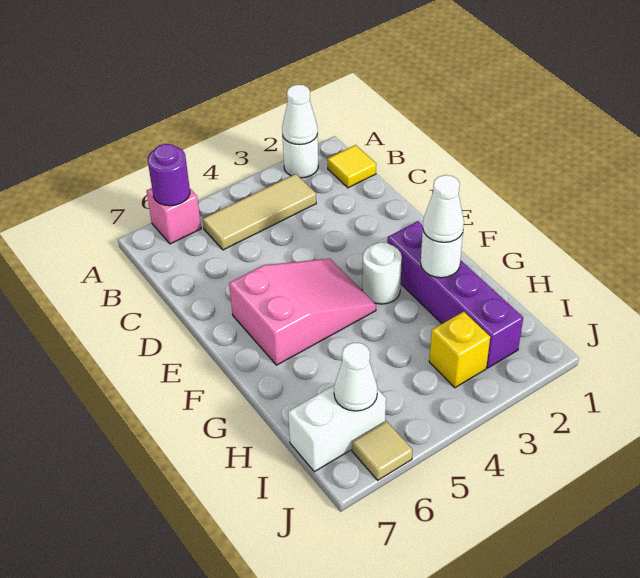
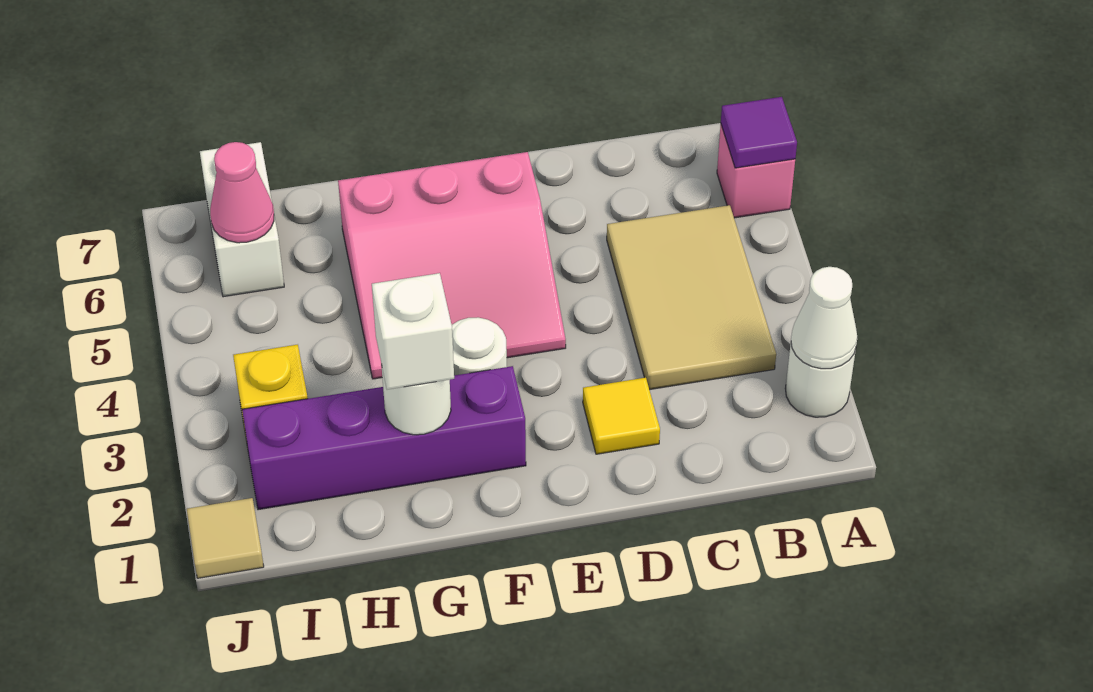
purple 1x1 round brick [148,144,190,206] -> purple 1x1 tile [721,97,797,168]
yellow 1x1 tile [327,145,376,188] -> yellow 1x1 tile moved to [583,378,660,454]
tan 1x3 tile [203,174,316,250] -> tan 2x3 tile [607,205,776,390]
pink 2x3 slope [229,259,376,365] -> pink 3x3 slope [338,152,566,379]
white 1x1 cone [423,175,464,242] -> white 1x1 brick [372,273,454,390]
white 1x1 cone [334,343,377,411] -> pink 1x1 cone [210,142,274,243]
tan 1x1 tile [352,421,413,480] -> tan 1x1 tile moved to [187,498,264,578]

